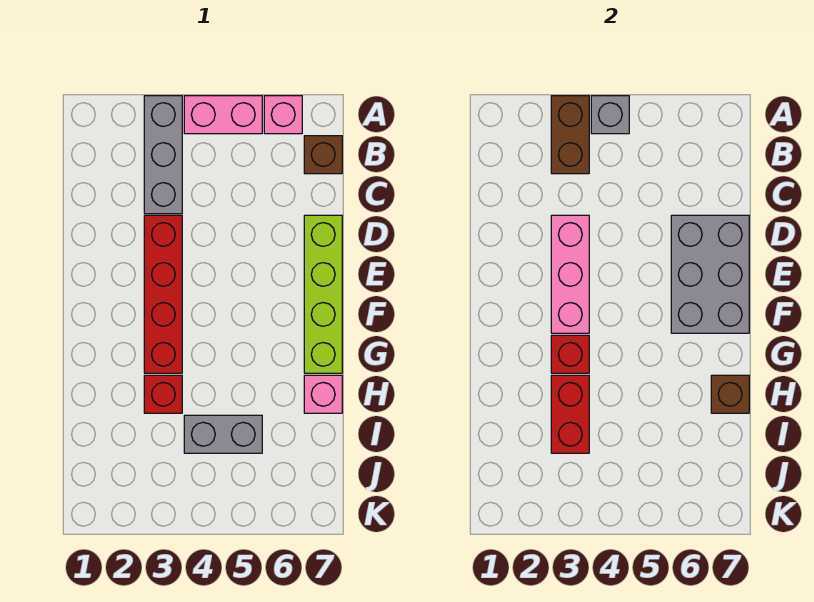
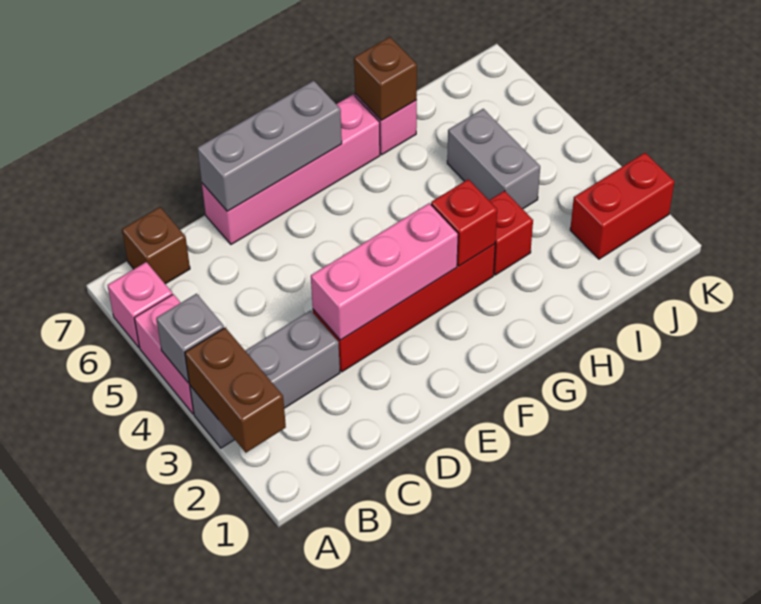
brown 1x2 brick [551,96,589,174] -> brown 1x2 brick turned to [185,328,286,453]
grey 2x3 brick [671,215,749,333] -> grey 1x3 brick [197,81,342,211]
lime 1x4 brick [304,215,342,373] -> pink 1x4 brick [202,95,380,244]
red 1x2 brick [551,375,589,453] -> red 1x2 brick moved to [570,153,674,259]

